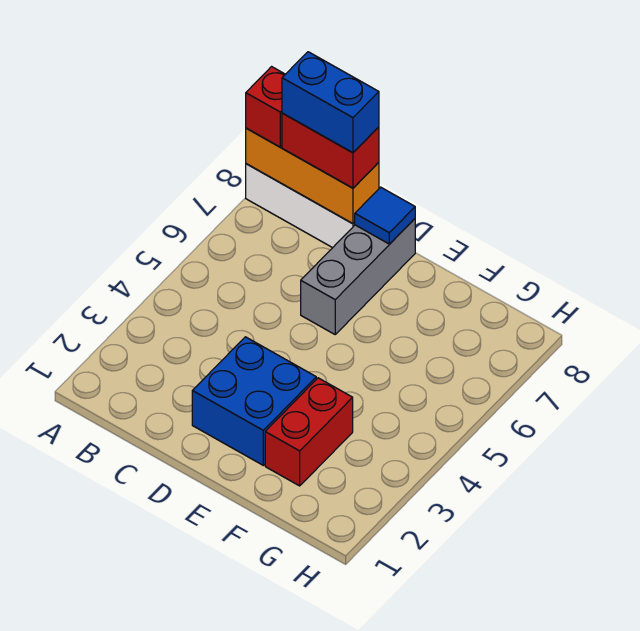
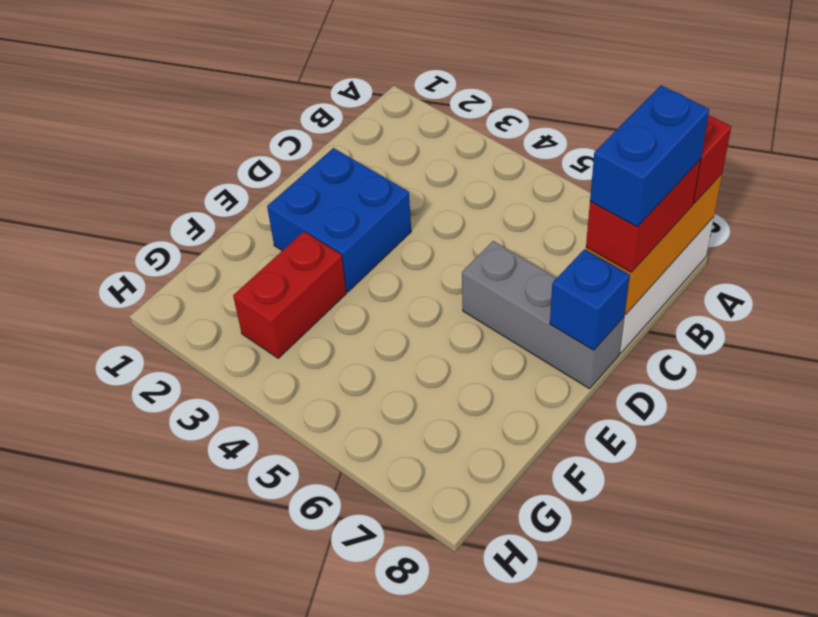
blue 1x1 tile [354,187,415,244] -> blue 1x1 brick [550,249,630,350]
red 1x2 brick [265,378,353,486] -> red 1x2 brick turned to [233,232,346,358]

